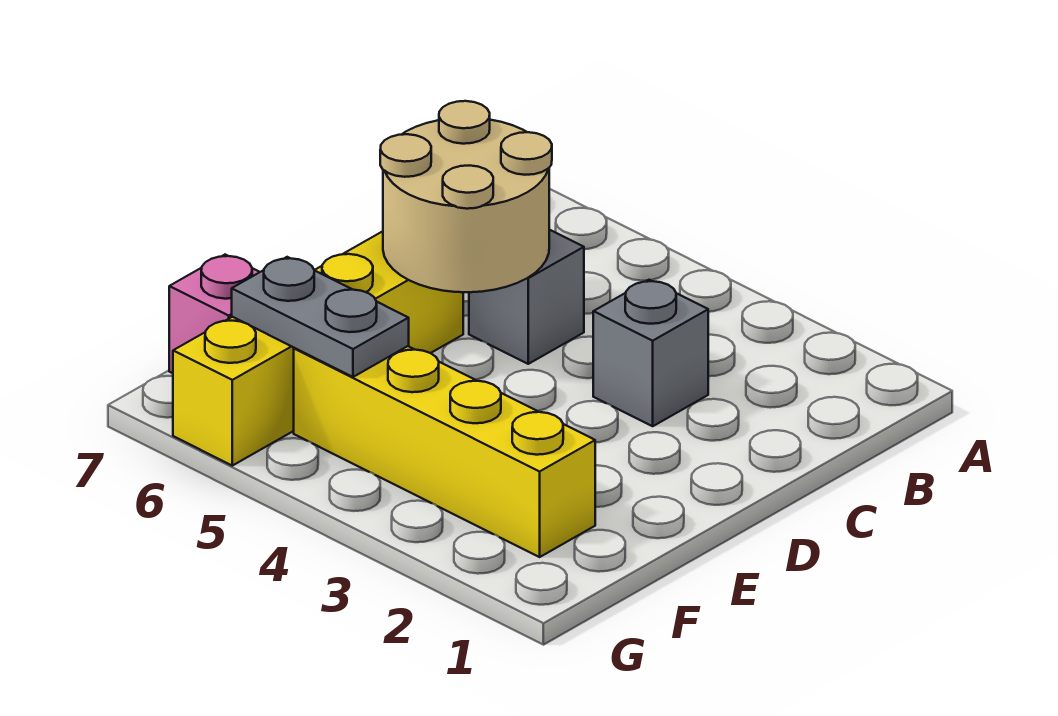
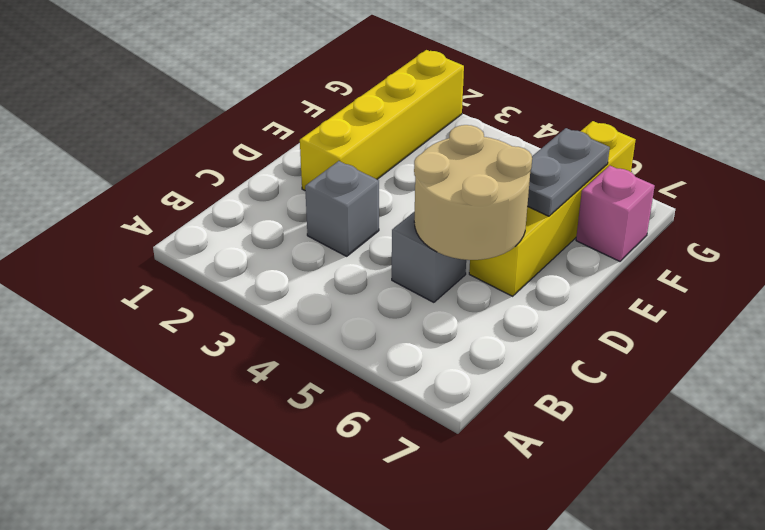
yellow 1x4 brick [294,346,595,557] -> yellow 1x4 brick turned to [300,50,464,190]
grey 1x2 plate [232,257,409,377] -> grey 1x2 plate turned to [528,128,610,216]

